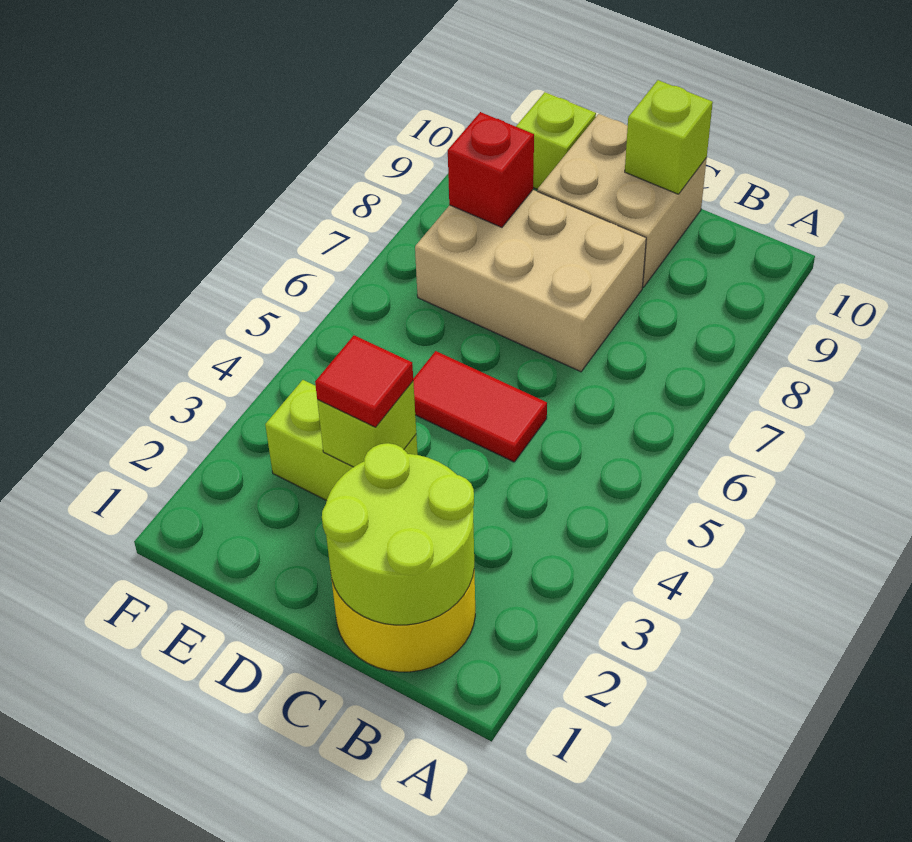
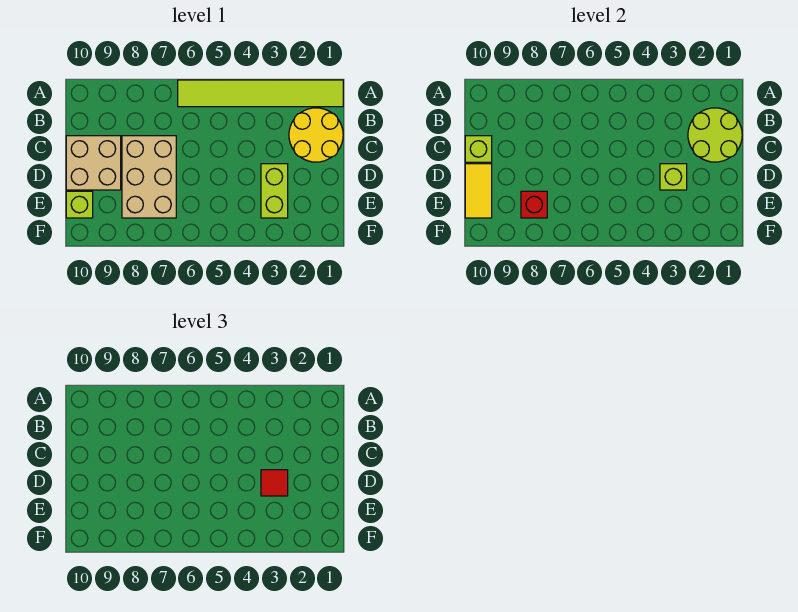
none -> lime 1x6 tile [178,80,343,107]
red 1x2 tile [413,351,547,462] -> none
none -> yellow 1x2 tile [465,164,492,218]

